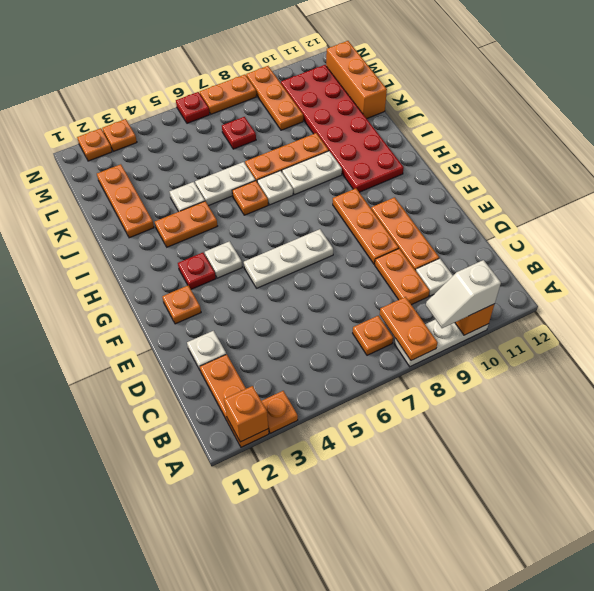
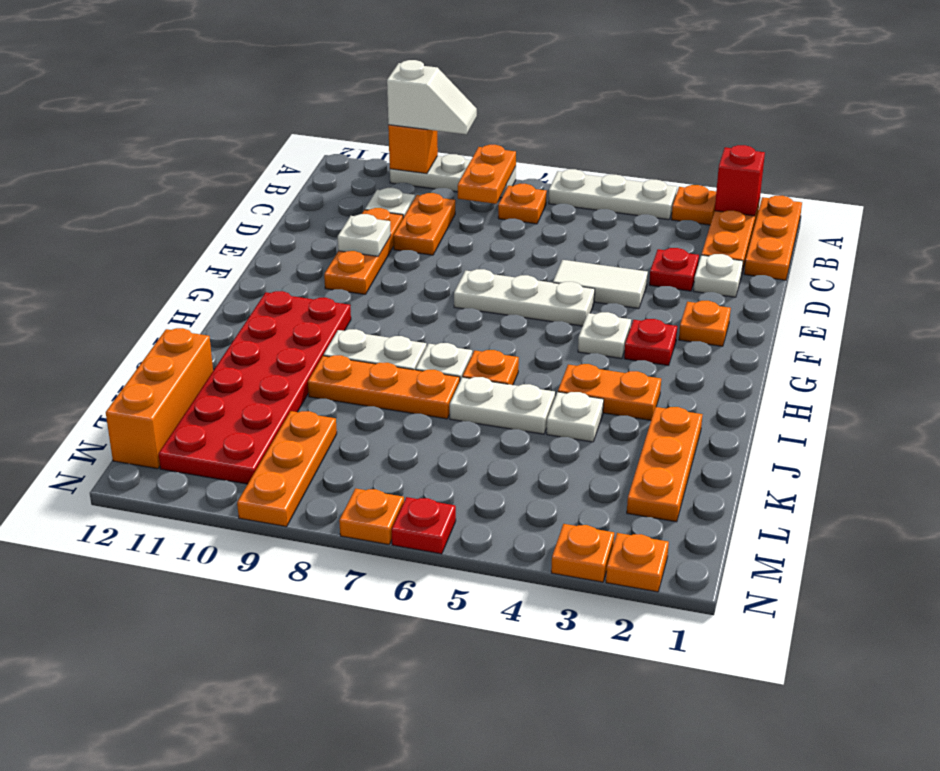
orange 1x1 brick [224,386,268,442] -> red 1x1 brick [715,145,765,216]
none -> white 1x3 plate [549,169,677,220]
none -> white 1x2 tile [553,260,648,309]
orange 1x3 plate [333,188,399,264] -> orange 1x3 plate moved to [744,196,802,280]
none -> white 1x1 plate [338,214,391,256]
red 1x1 plate [222,117,256,149] -> red 1x1 plate moved to [649,248,699,291]
orange 1x2 plate [200,75,256,114] -> orange 1x1 plate [339,489,404,545]

